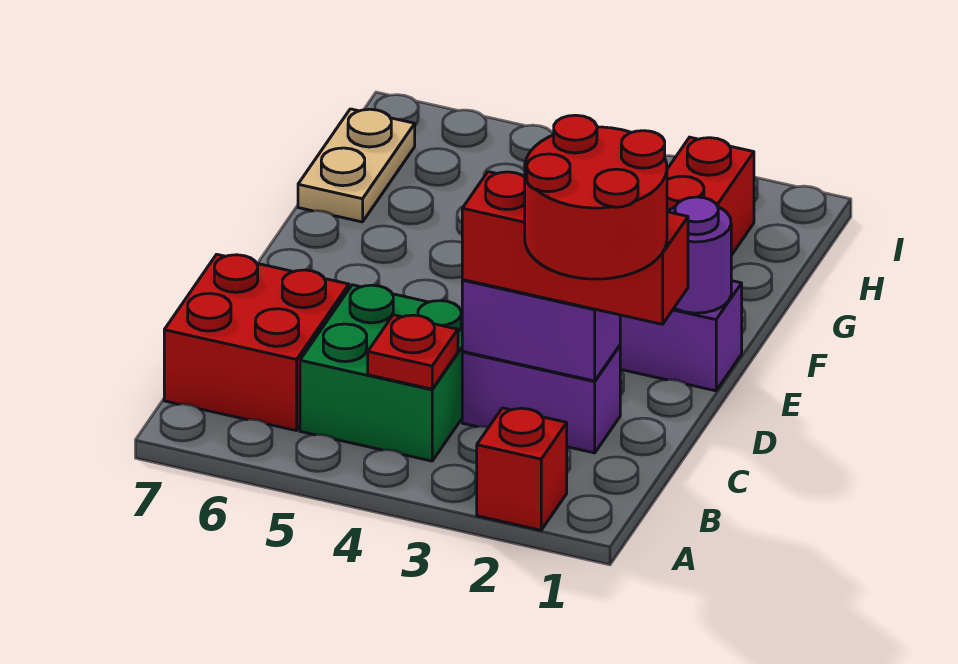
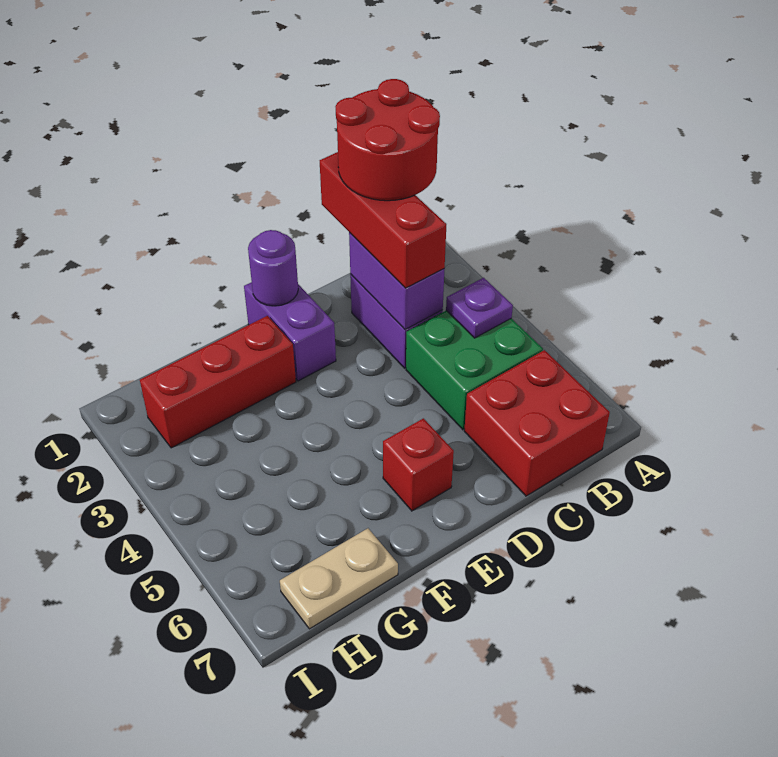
red 1x1 brick [477,408,567,530] -> red 1x1 brick moved to [383,418,454,511]
red 1x1 plate [368,315,458,389] -> purple 1x1 plate [446,278,513,338]

